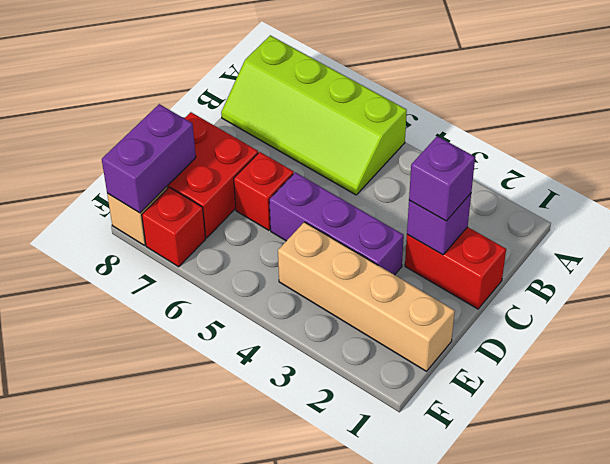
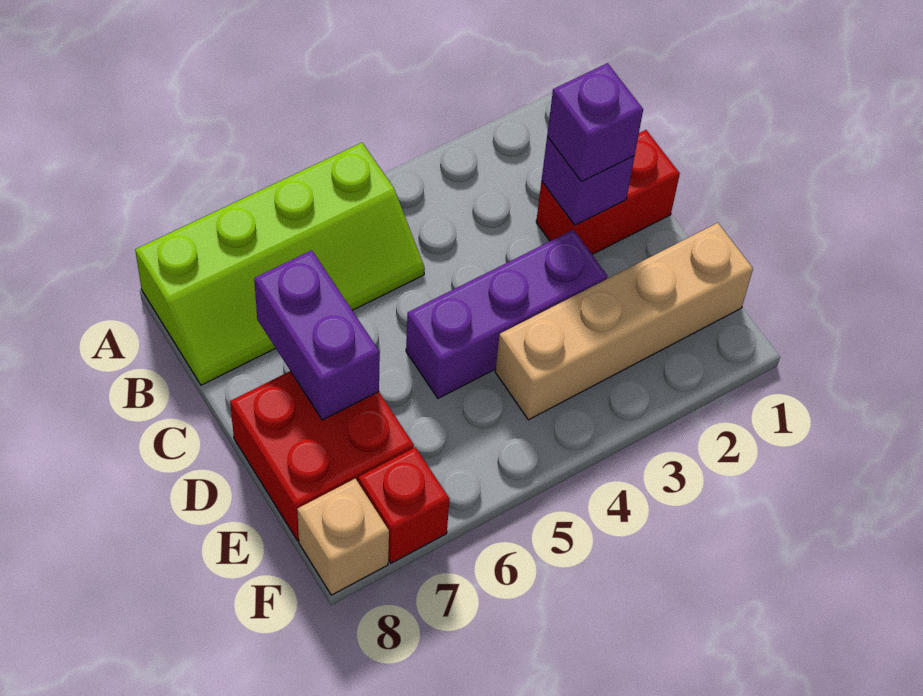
red 1x1 brick [234,152,294,230] -> none
purple 1x2 brick [102,104,196,213] -> purple 1x2 brick moved to [254,250,380,420]

